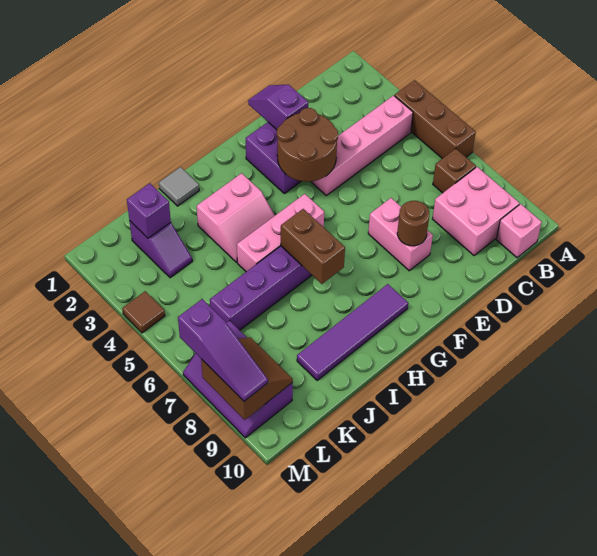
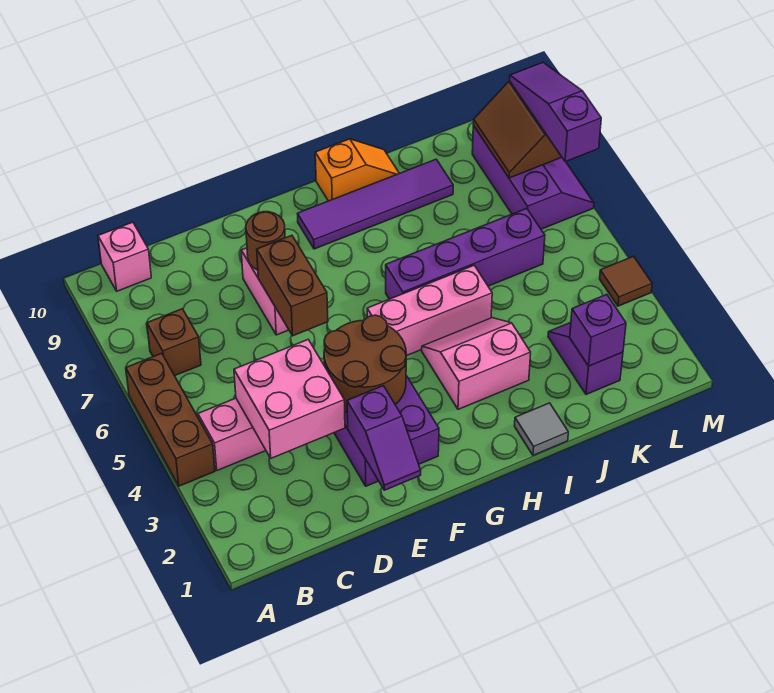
pink 2x2 brick [433,167,519,256] -> pink 2x2 brick moved to [234,340,345,458]
brown 1x2 brick [281,209,345,284] -> brown 1x2 brick moved to [257,235,328,336]
none -> orange 1x2 slope [315,139,399,201]

